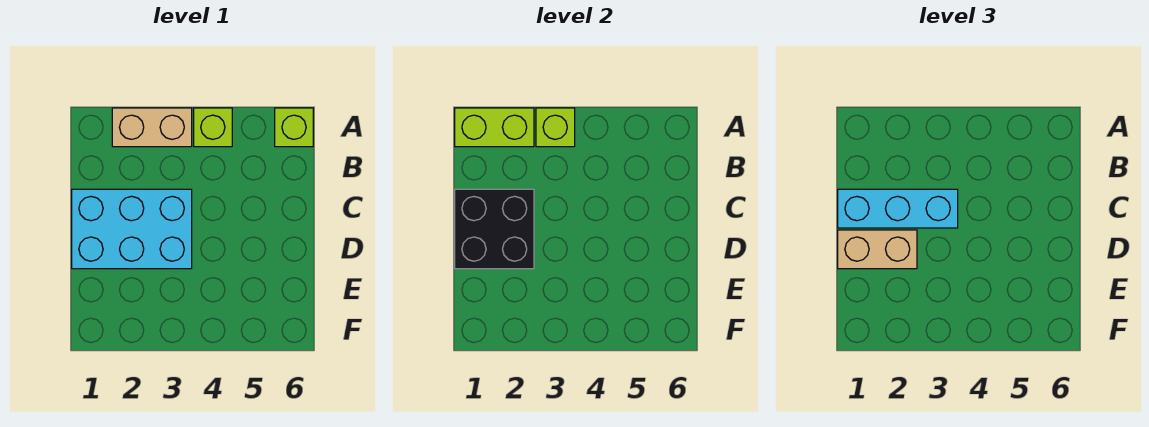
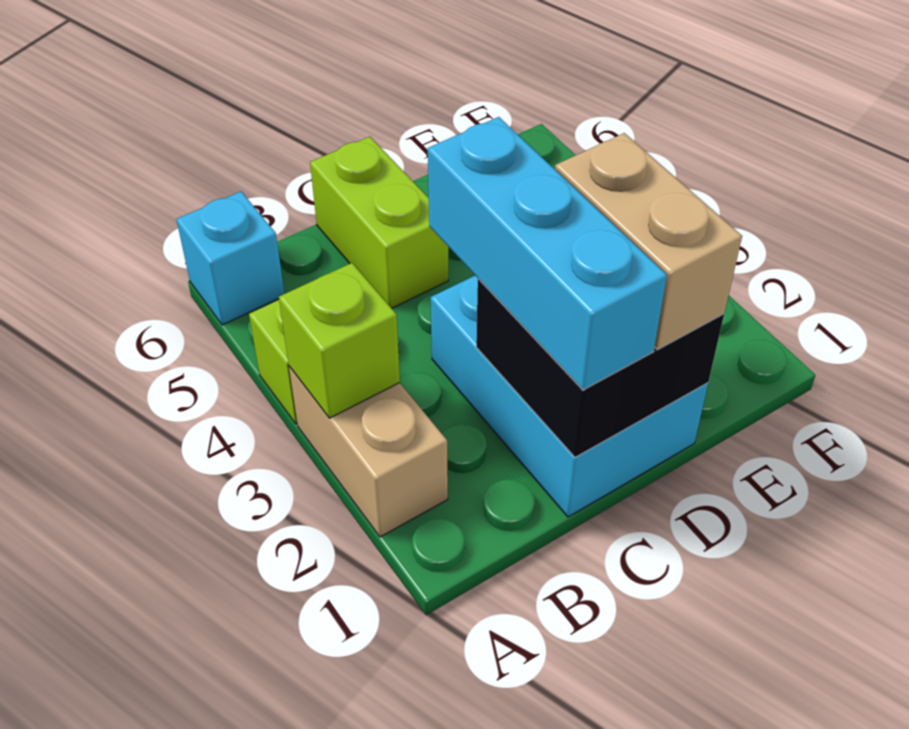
lime 1x2 brick [455,108,534,147] -> lime 1x2 brick moved to [310,137,448,308]
lime 1x1 brick [275,108,313,147] -> cyan 1x1 brick [176,192,285,325]

